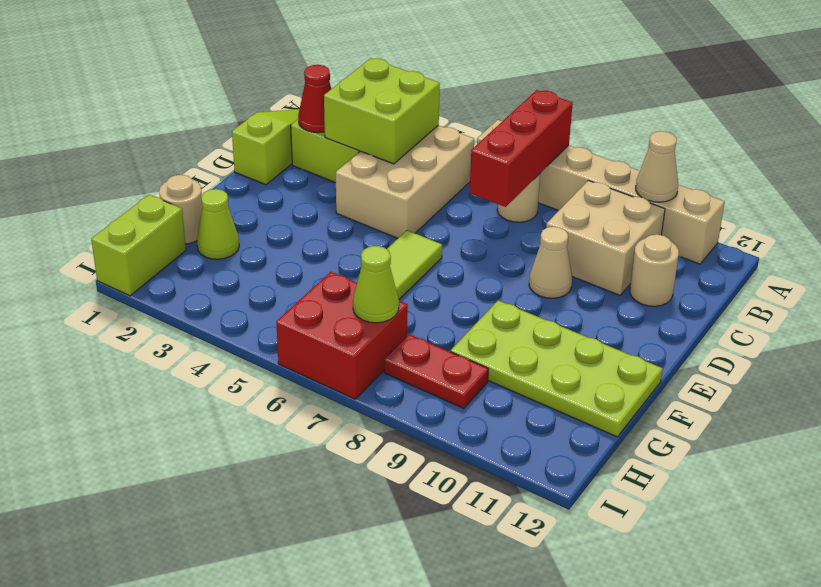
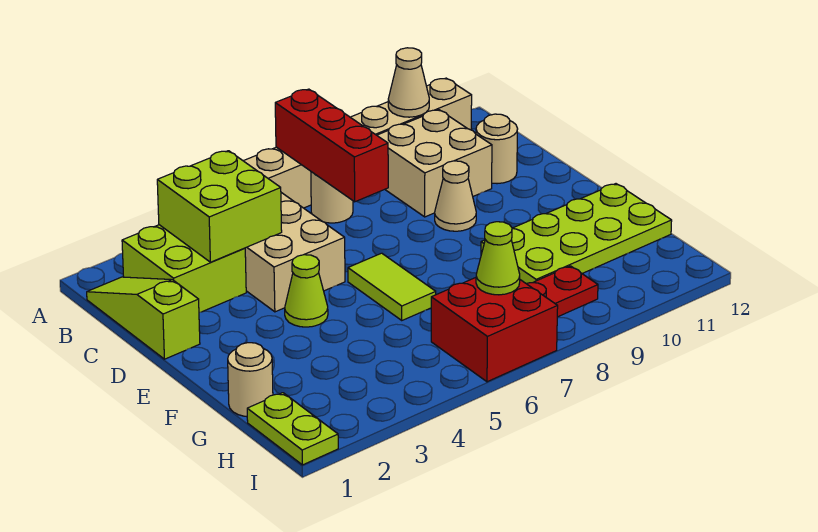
red 1x1 cone [298,65,331,133] -> none
lime 1x1 cone [197,189,239,259] -> lime 1x1 cone moved to [285,255,328,327]
lime 1x2 brick [91,195,186,296] -> lime 1x2 plate [247,393,338,465]

